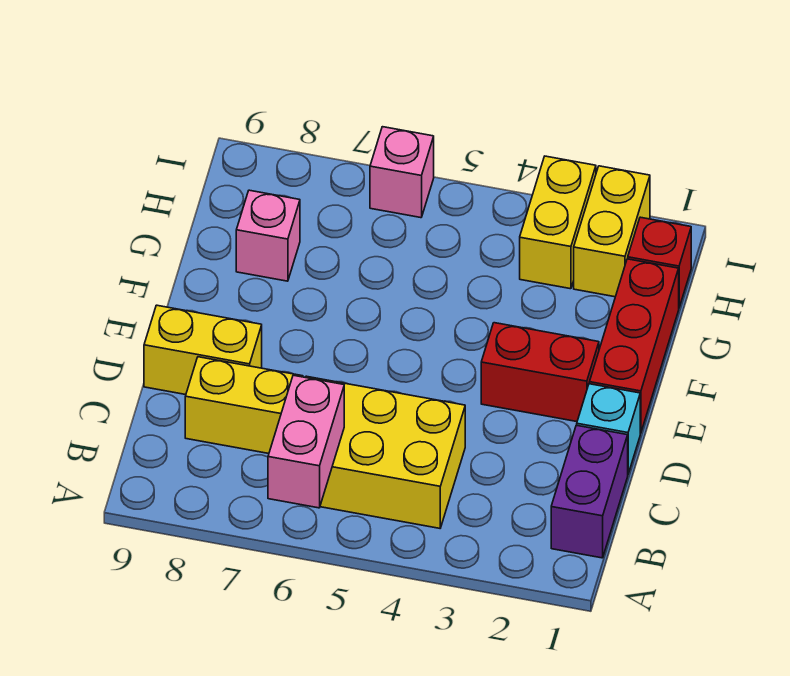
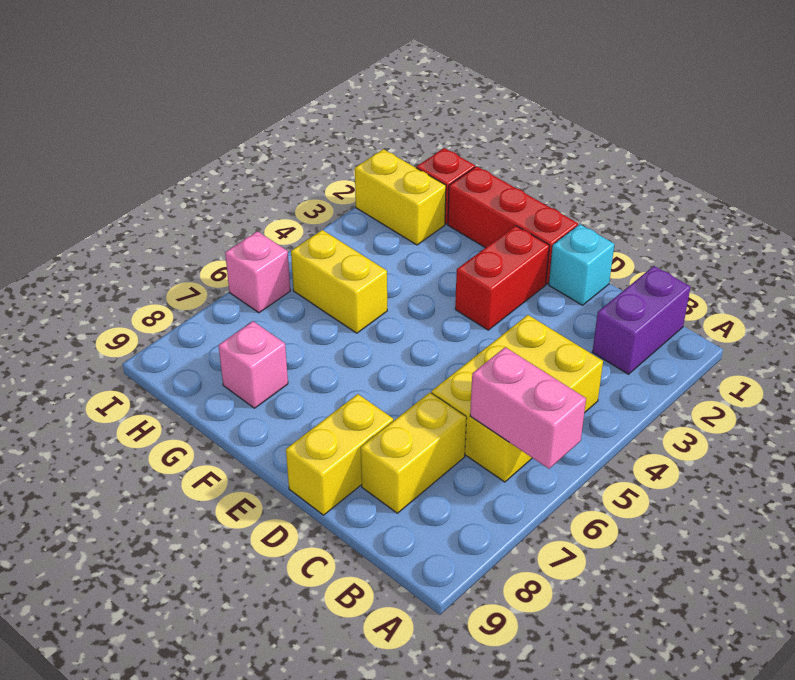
purple 1x2 brick [551,425,628,558] -> purple 1x2 brick turned to [593,266,691,374]
yellow 1x2 brick [520,156,596,289] -> yellow 1x2 brick moved to [291,230,387,333]

